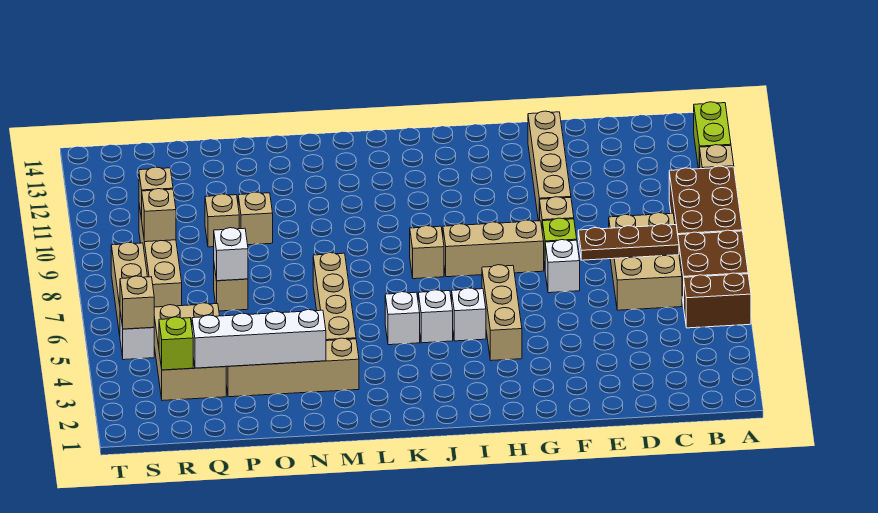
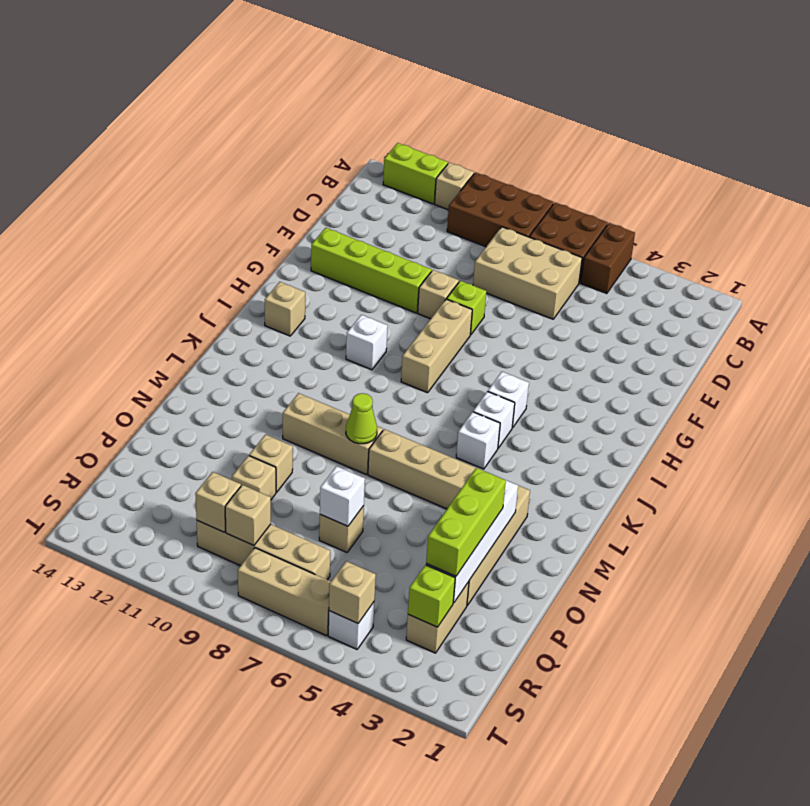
brown 1x3 plate [578,224,679,260] -> none
white 1x1 brick [545,240,580,293] -> white 1x1 brick moved to [346,315,388,370]
tan 1x4 brick [528,111,571,221] -> lime 1x4 brick [311,228,432,313]
tan 1x3 brick [482,265,522,361] -> tan 1x3 brick moved to [283,393,383,475]
tan 1x1 brick [410,226,444,279] -> tan 1x1 brick moved to [265,282,305,336]
none -> lime 1x1 cone [346,393,377,444]
none -> lime 1x3 brick [426,468,506,576]
tan 2x3 brick [154,303,226,401] -> tan 1x2 brick [406,582,469,653]

